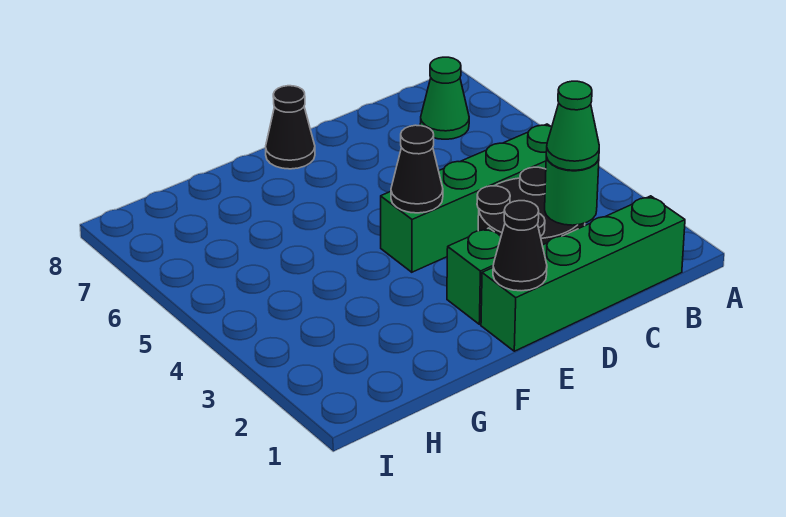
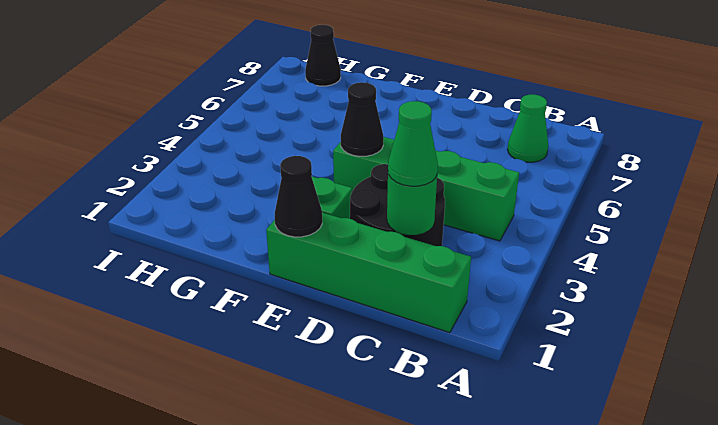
black 1x1 cone [266,86,315,169] -> black 1x1 cone moved to [305,25,341,86]

